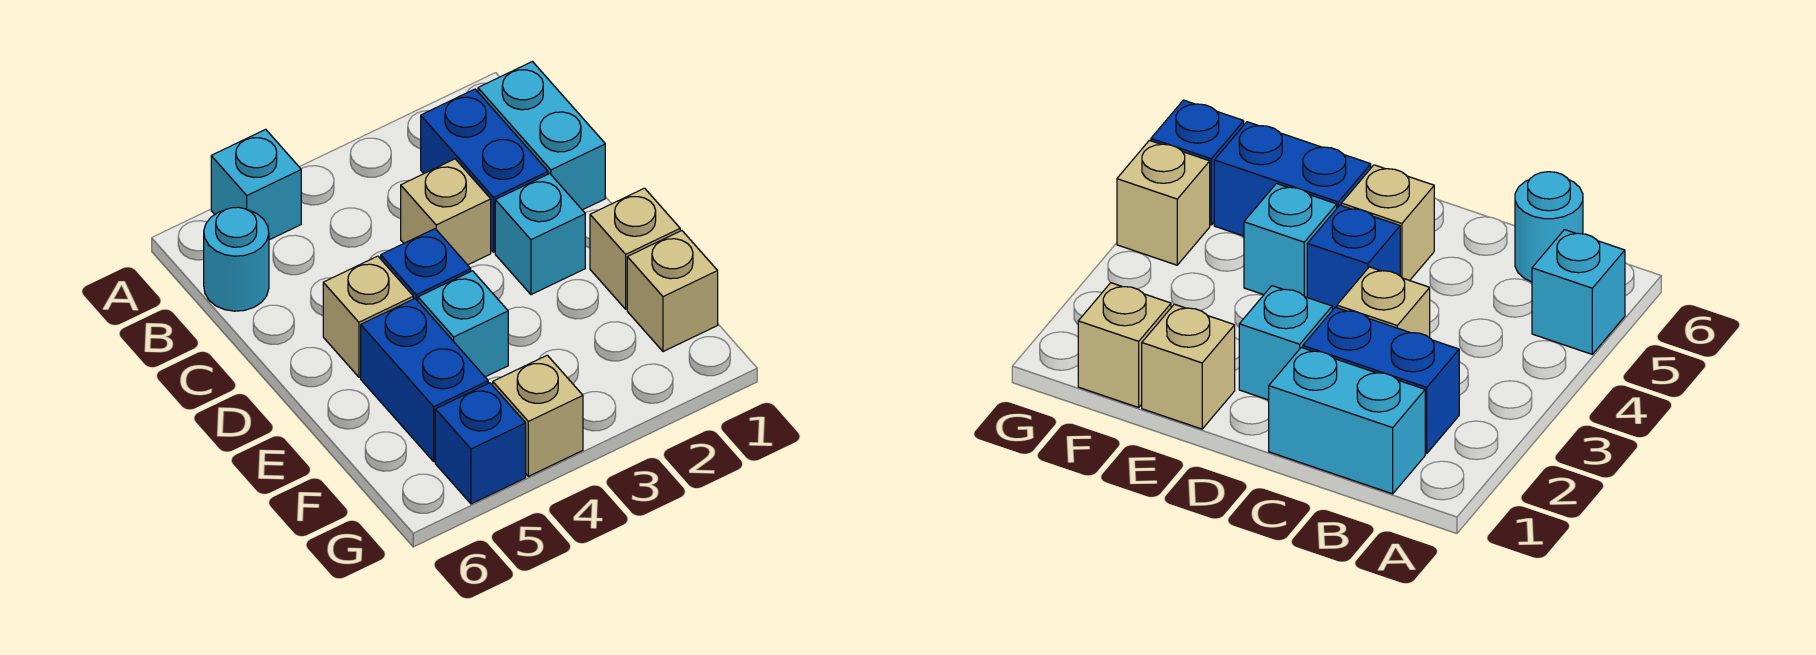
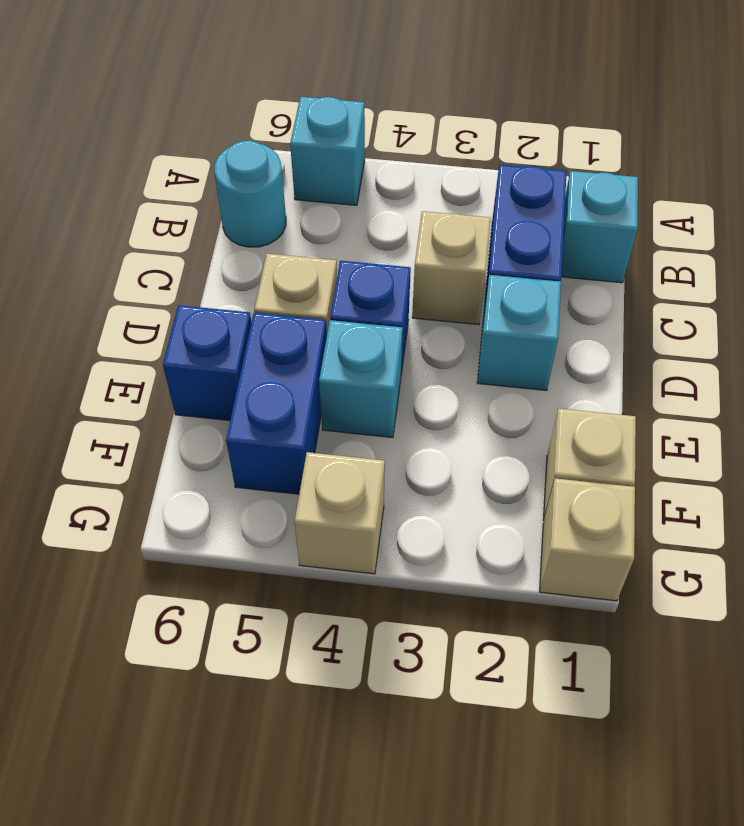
cyan 1x2 brick [478,62,605,210] -> cyan 1x1 brick [561,171,638,283]
tan 1x1 brick [590,188,680,309] -> tan 1x1 brick moved to [540,478,635,601]
blue 1x1 brick [435,383,526,504] -> blue 1x1 brick moved to [163,305,251,420]

